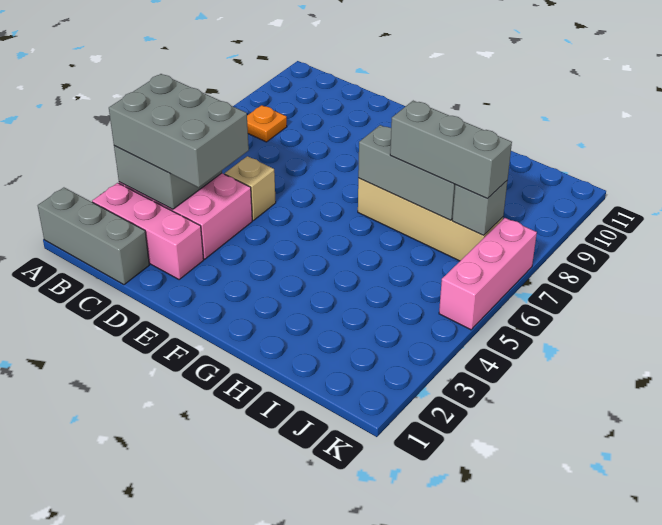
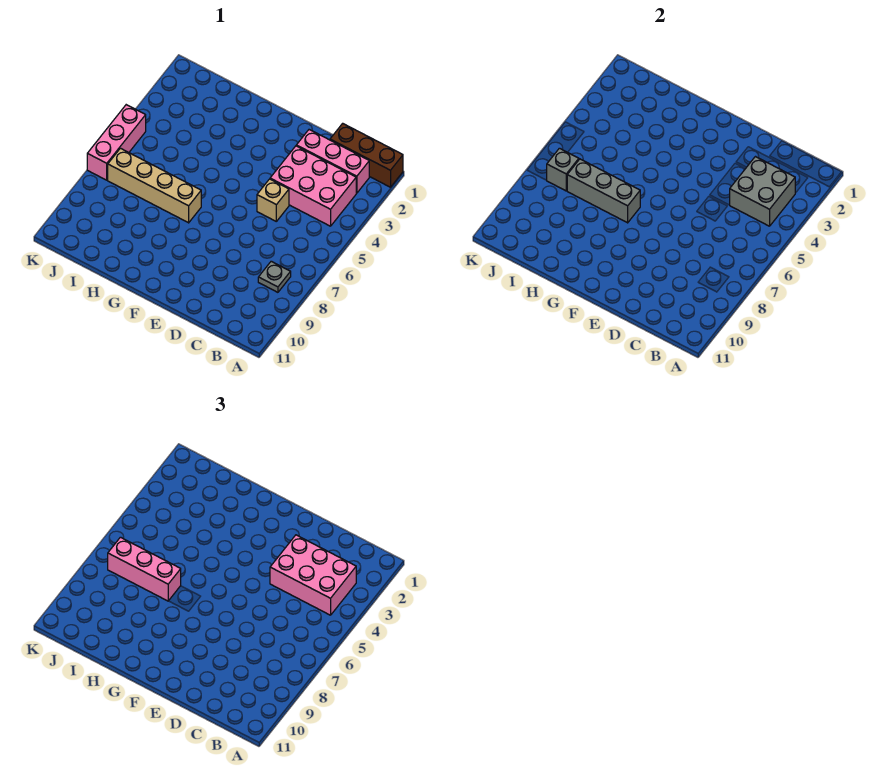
grey 1x3 brick [38,188,149,285] -> brown 1x3 brick [330,123,403,187]
grey 2x3 brick [109,74,249,187] -> pink 2x3 brick [270,535,356,615]
orange 1x1 plate [247,105,287,142] -> grey 1x1 plate [258,261,291,292]
grey 1x3 brick [390,101,512,199] -> pink 1x3 brick [108,537,181,601]

